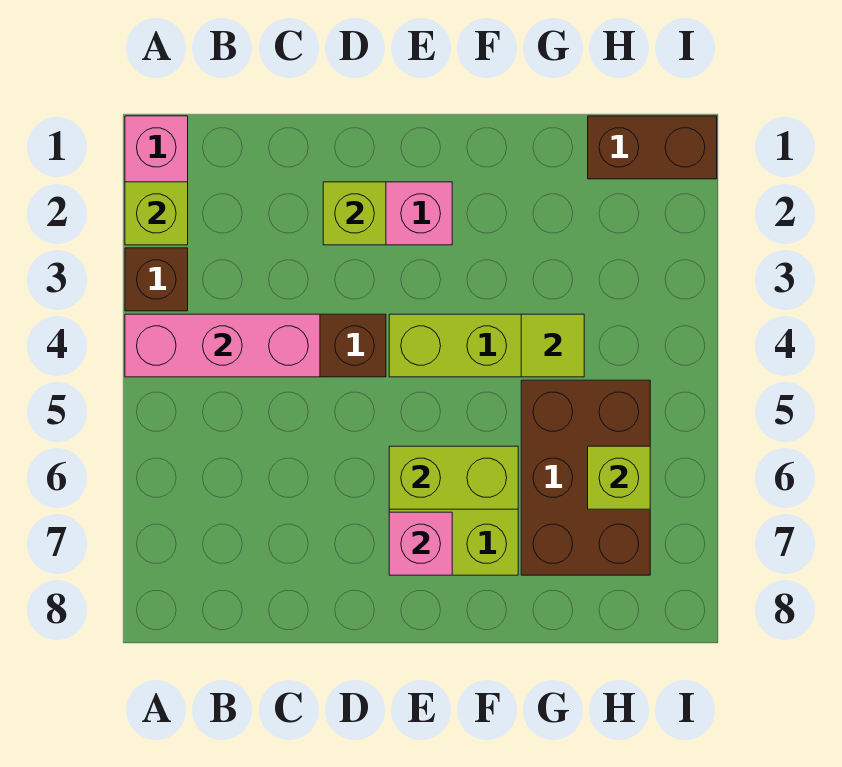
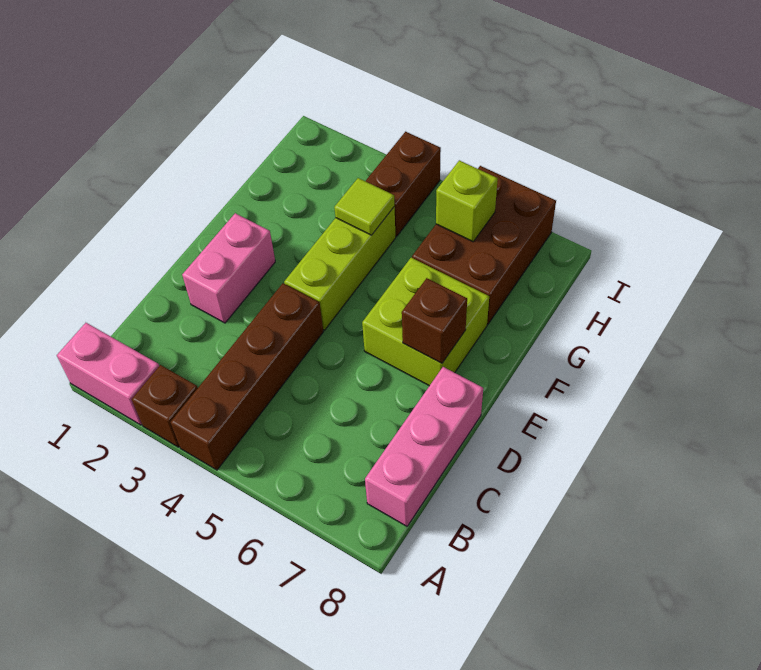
lime 1x1 brick [125,182,188,245] -> none
pink 1x3 brick [125,314,320,377] -> pink 1x3 brick moved to [365,367,483,526]
lime 1x1 brick [323,182,386,245] -> none
lime 1x2 brick [389,446,518,509] -> none
pink 1x1 brick [389,512,452,575] -> brown 1x1 brick [402,278,467,363]
brown 2x3 brick [521,380,650,575] -> brown 2x3 brick turned to [412,166,556,324]
brown 1x2 brick [588,116,717,179] -> brown 1x2 brick moved to [366,132,441,237]

